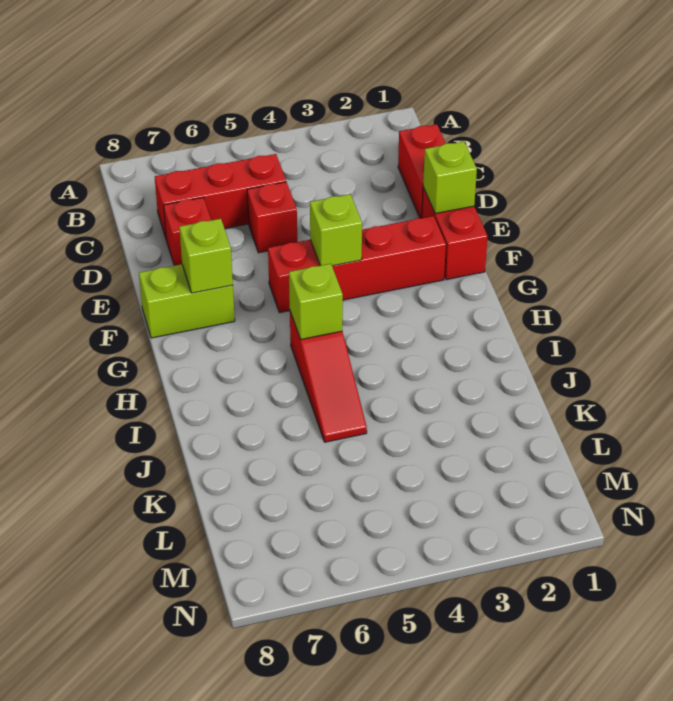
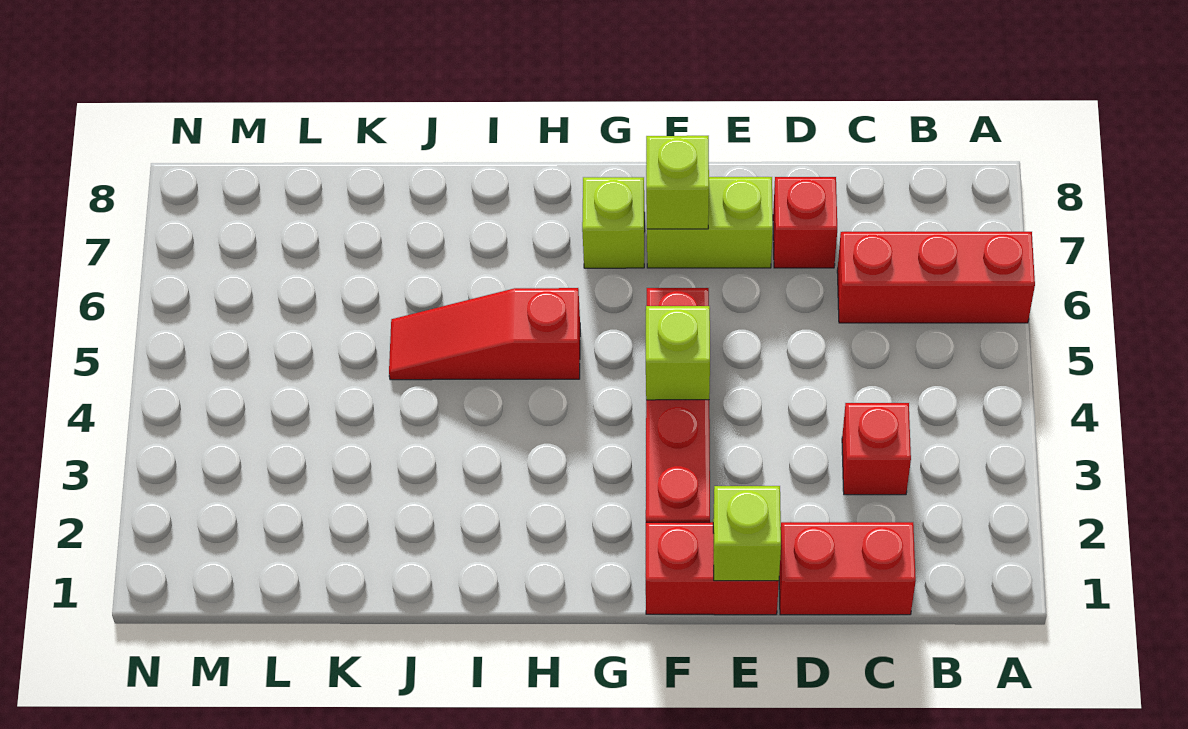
red 1x3 brick [155,154,286,238] -> red 1x3 brick turned to [837,232,1035,323]
red 1x1 brick [247,182,297,253] -> red 1x1 brick moved to [842,403,911,495]
lime 1x2 brick [139,264,235,338] -> lime 1x2 brick turned to [647,177,773,268]
lime 1x1 brick [289,264,343,339] -> lime 1x1 brick moved to [582,177,645,268]

